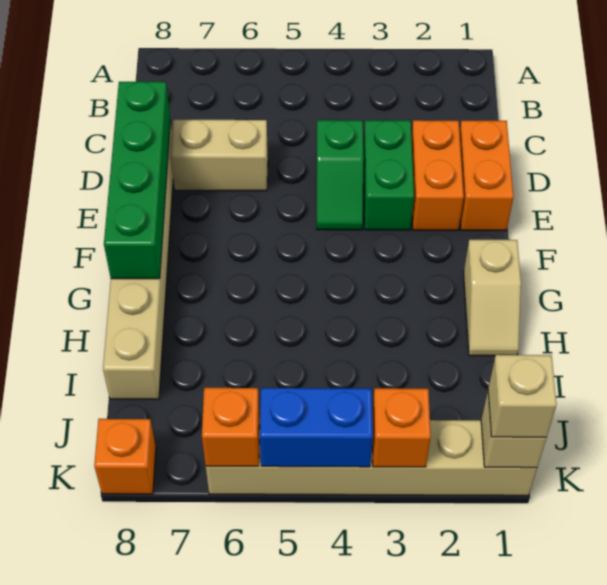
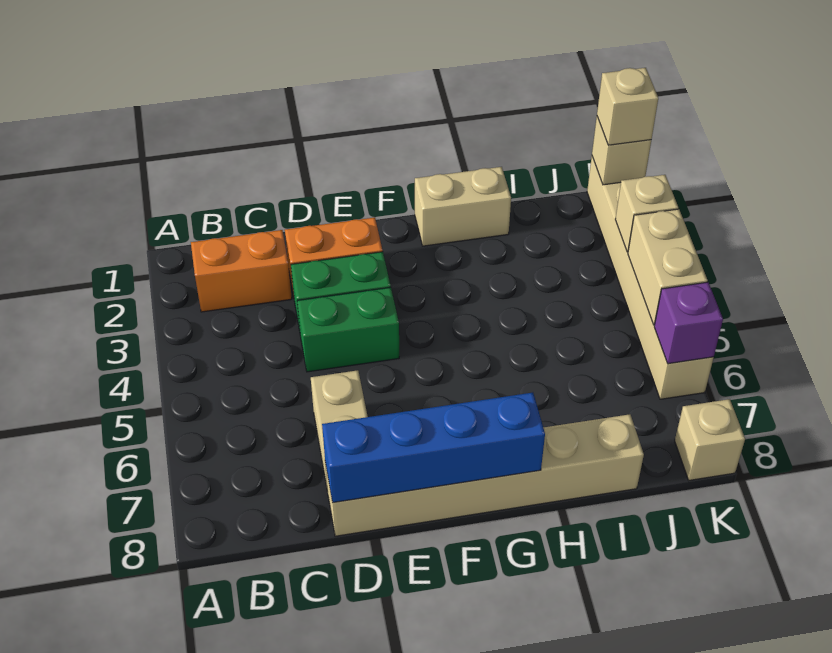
orange 1x2 brick [460,121,513,231] -> orange 1x2 brick moved to [191,230,292,312]
green 1x2 slope [317,120,363,230] -> green 1x2 brick [297,287,399,372]
green 1x4 brick [104,82,170,279] -> blue 1x4 brick [322,393,545,503]
tan 1x2 slope [464,240,521,356] -> tan 1x2 brick [415,167,511,246]
orange 1x1 brick [372,388,431,467] -> tan 1x1 brick [615,175,678,252]
blue 1x2 brick [260,388,373,467] -> tan 1x2 brick [628,209,708,325]
orange 1x1 brick [202,388,260,466] -> purple 1x1 brick [654,282,723,364]
orange 1x1 brick [94,419,156,494] -> tan 1x1 brick [675,399,745,480]

